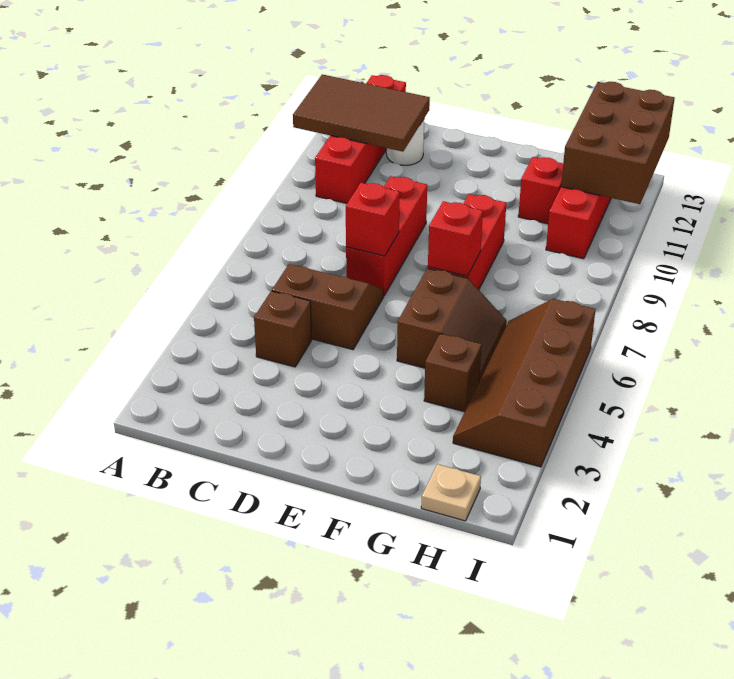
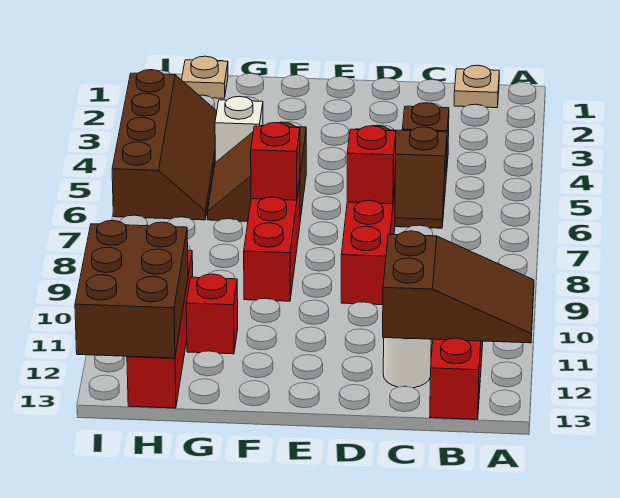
brown 2x3 tile [293,74,430,152] -> brown 2x3 slope [383,231,534,343]
none -> tan 1x1 plate [454,65,499,108]
brown 1x1 brick [424,334,482,412] -> white 1x1 brick [215,96,263,162]

